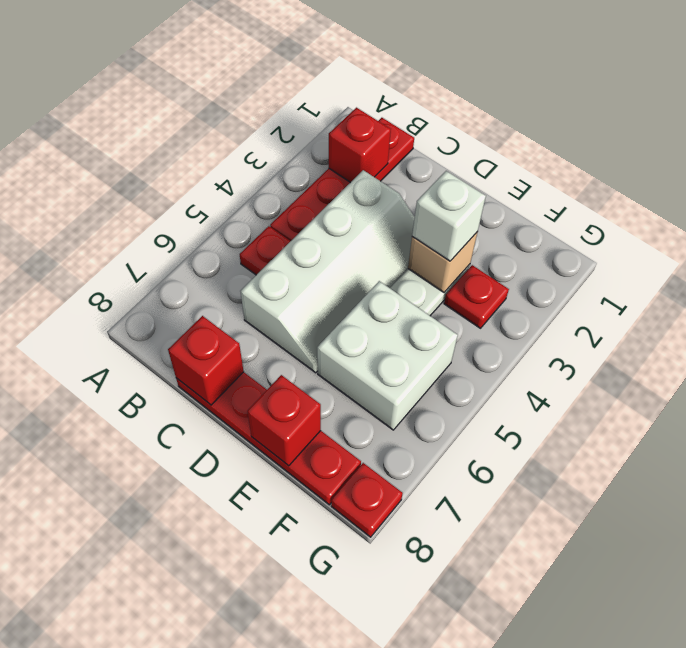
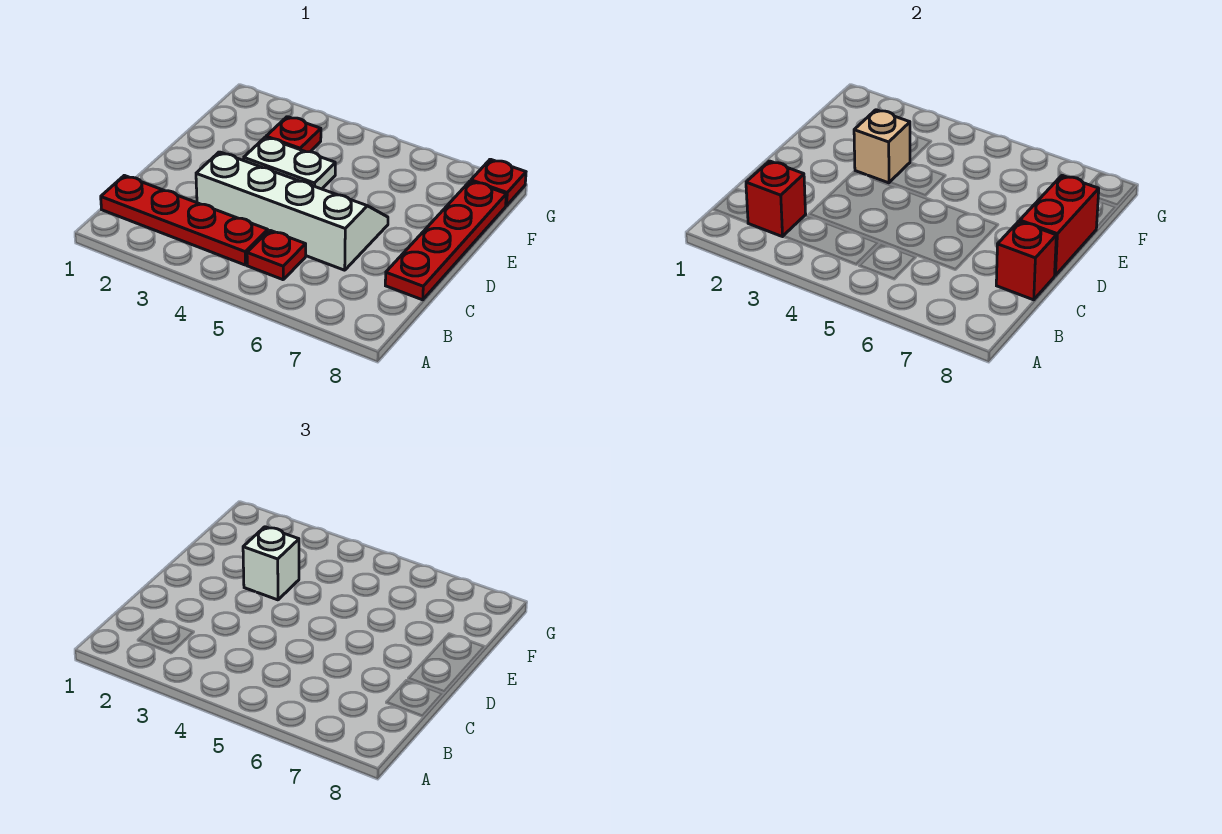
white 2x2 brick [317,281,458,430] -> none
red 1x1 brick [247,375,321,466] -> red 1x2 brick [1020,175,1099,275]

